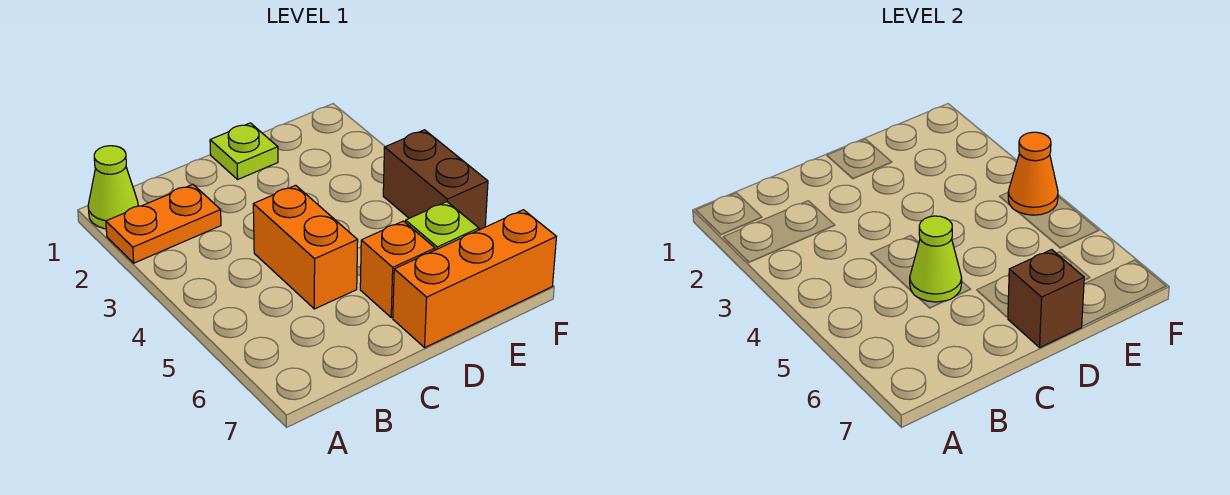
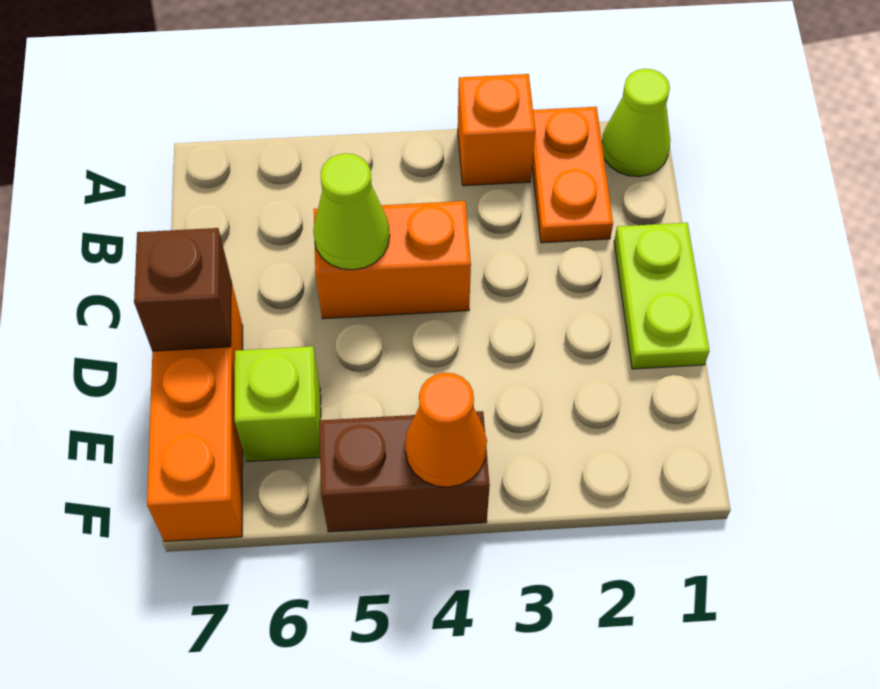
lime 1x1 plate [210,123,278,179] -> lime 1x2 plate [614,223,709,369]
orange 1x1 brick [360,221,435,318] -> orange 1x1 brick moved to [458,74,535,186]

